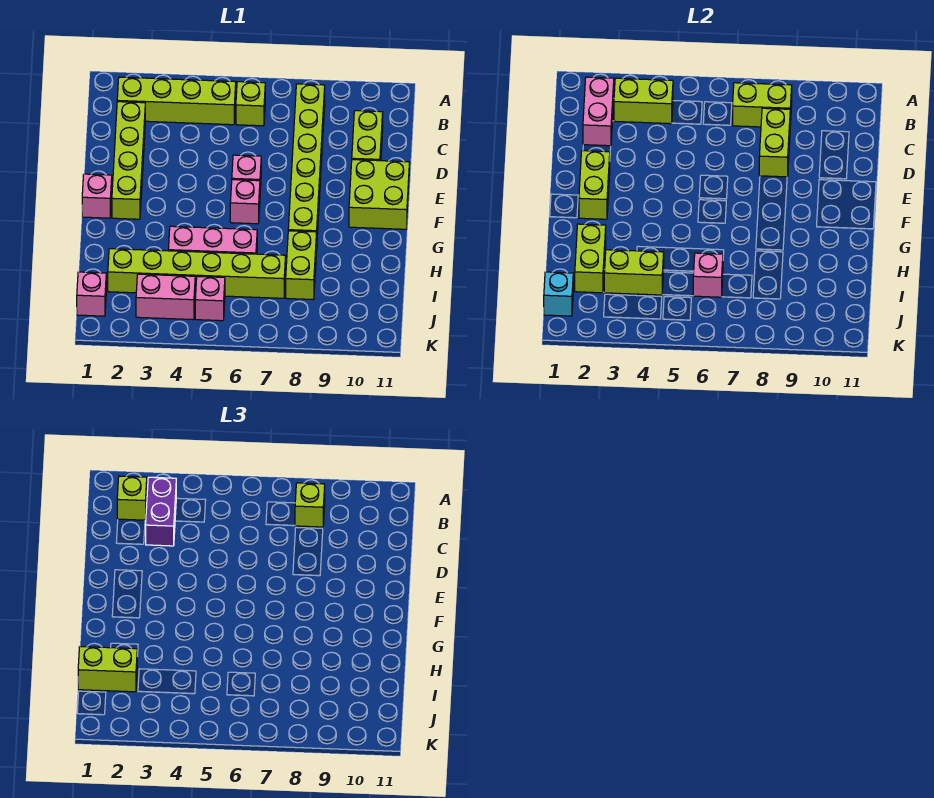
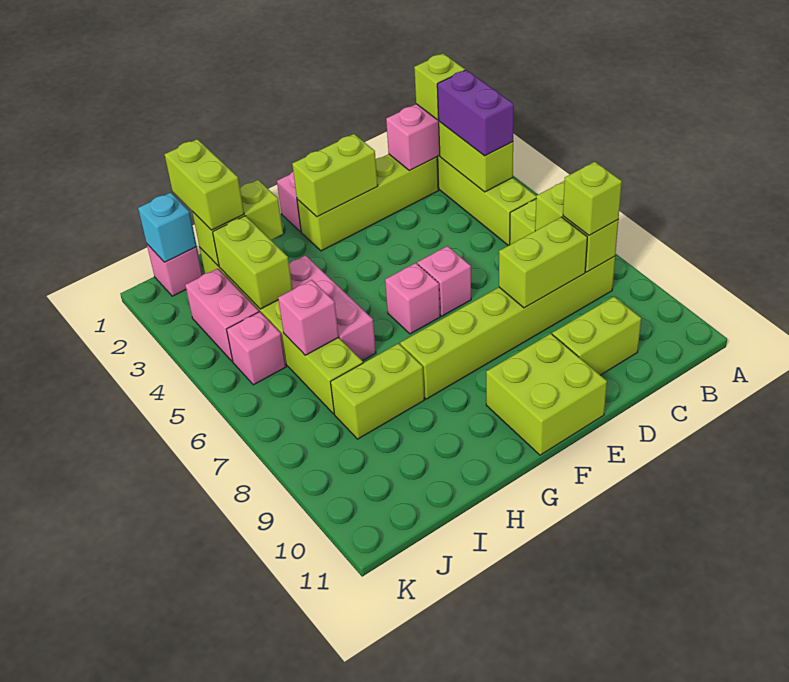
purple 1x2 brick [146,477,176,546] -> purple 1x2 brick turned to [437,70,514,156]

